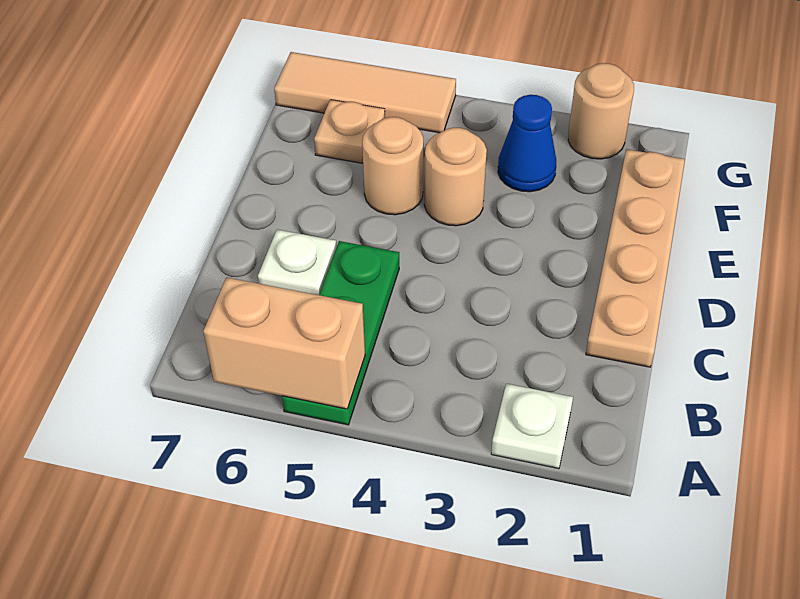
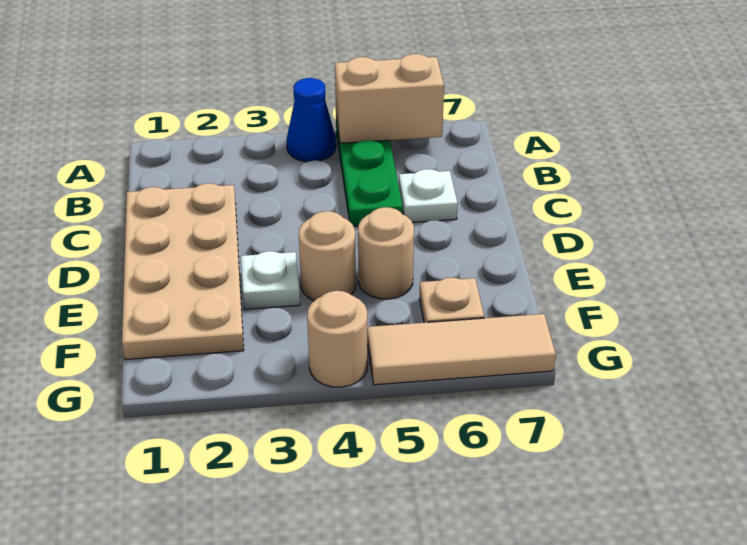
white 1x1 plate [491,384,573,469] -> white 1x1 plate moved to [241,251,300,309]
tan 1x4 plate [586,149,685,367] -> tan 2x4 plate [122,183,244,360]
blue 1x1 cone [498,95,556,192] -> blue 1x1 cone moved to [286,78,336,162]
tan 1x1 round brick [568,63,634,159] -> tan 1x1 round brick moved to [307,291,368,387]

